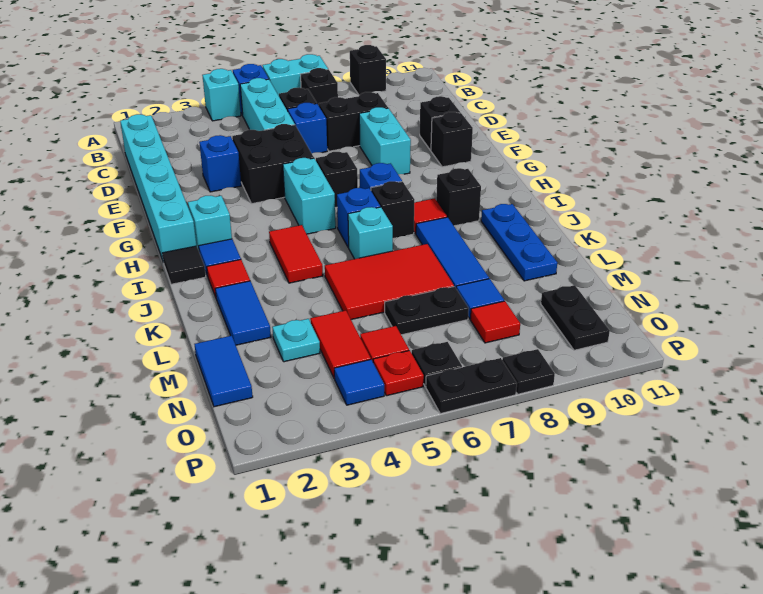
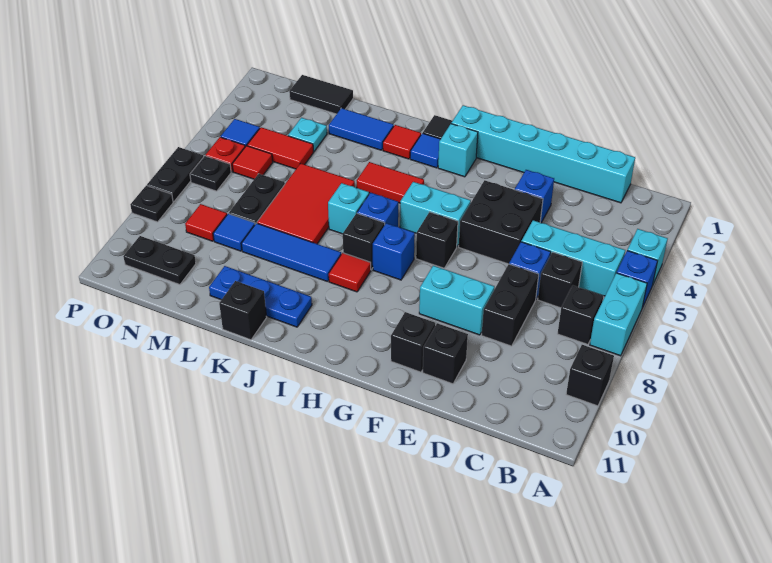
black 1x1 brick [436,168,481,226] -> black 1x1 brick moved to [219,281,267,340]
blue 1x2 tile [195,336,253,407] -> black 1x2 tile [289,75,353,114]

